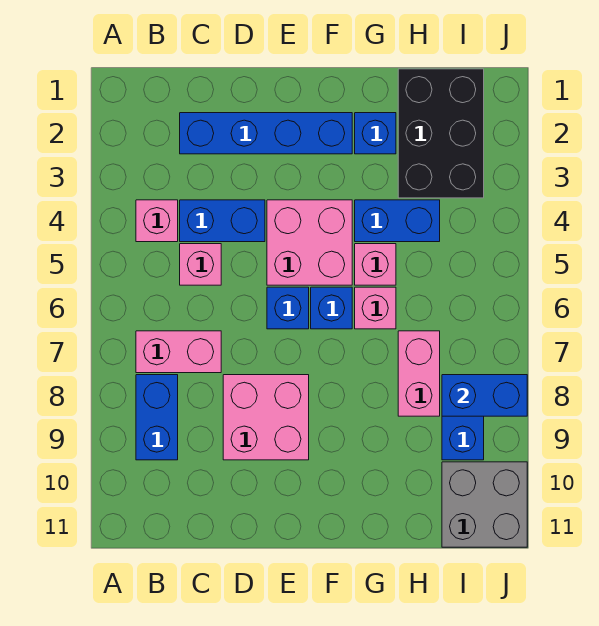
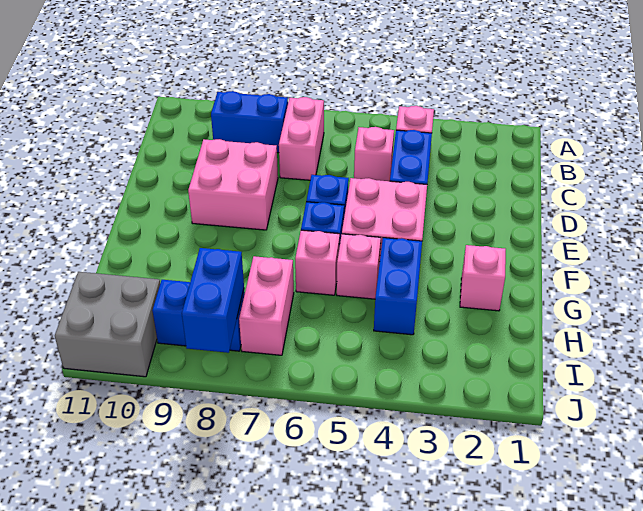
blue 1x4 brick [180,113,352,154] -> none
blue 1x1 brick [355,113,396,154] -> pink 1x1 brick [460,245,506,311]
black 2x3 brick [398,69,484,198] -> none
pink 1x2 brick [398,331,440,416] -> pink 1x2 brick turned to [239,256,294,355]

